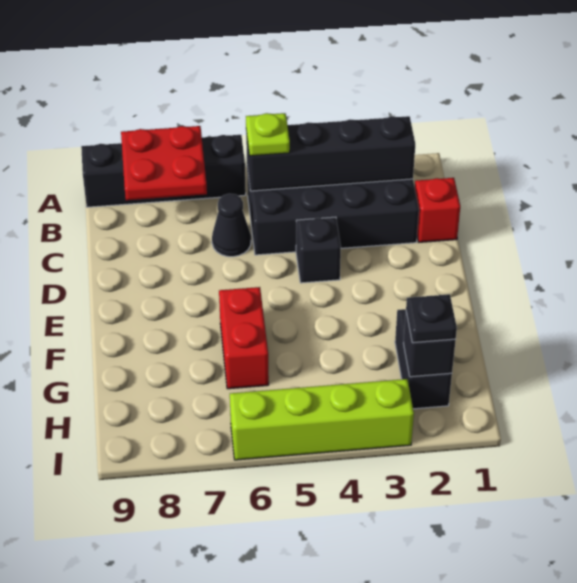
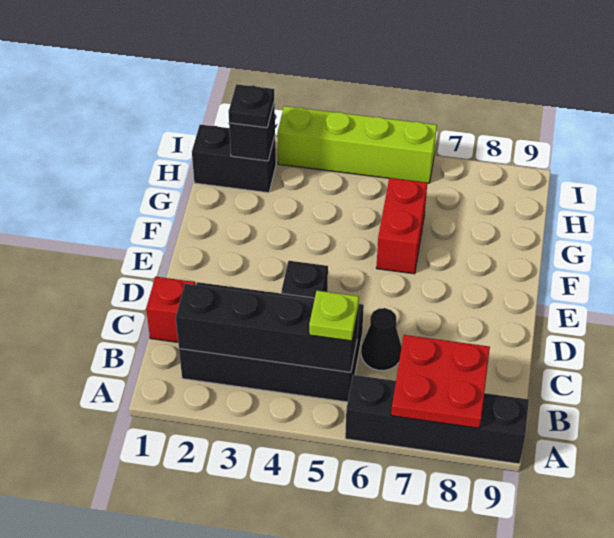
black 1x2 brick [395,309,452,409] -> black 1x2 brick turned to [192,125,276,193]

